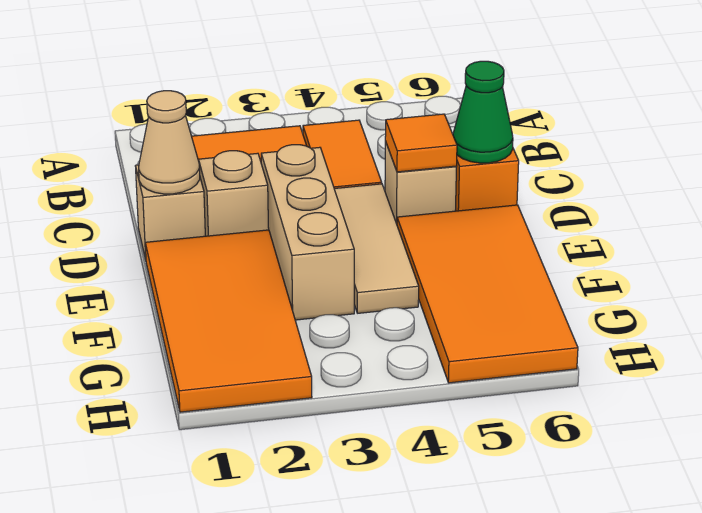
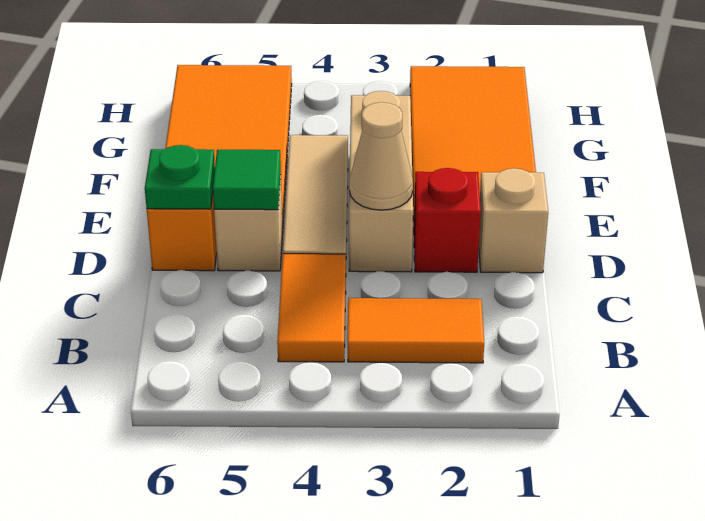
tan 1x1 cone [139,91,200,194] -> tan 1x1 cone moved to [349,102,413,210]
tan 1x1 brick [199,151,269,236] -> red 1x1 brick [414,168,481,272]
orange 1x1 tile [385,114,457,172] -> green 1x1 tile [213,150,281,210]
green 1x1 cone [453,61,513,163] -> green 1x1 plate [145,145,215,209]

